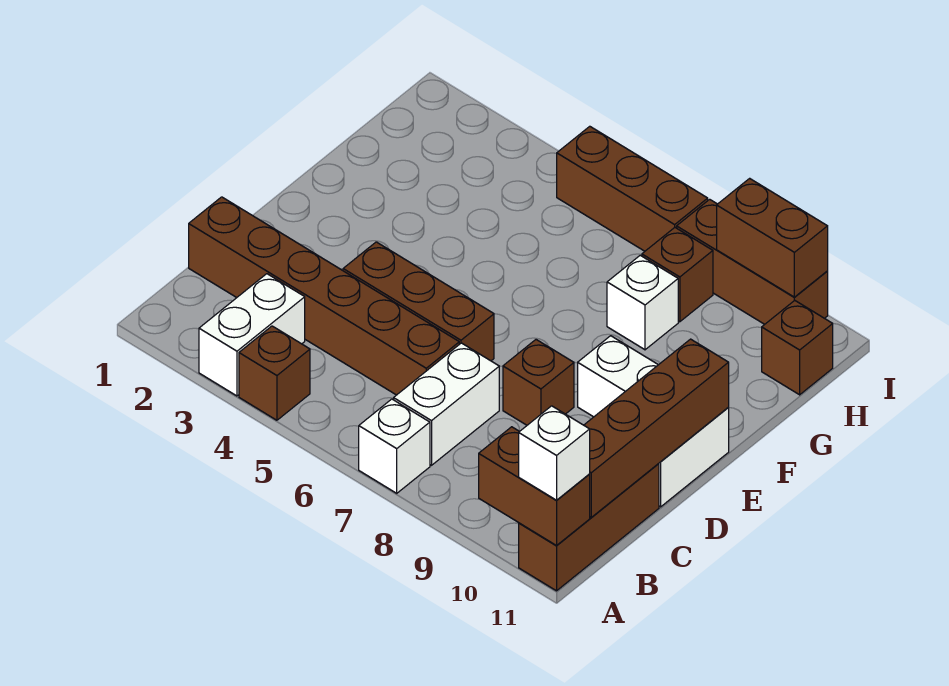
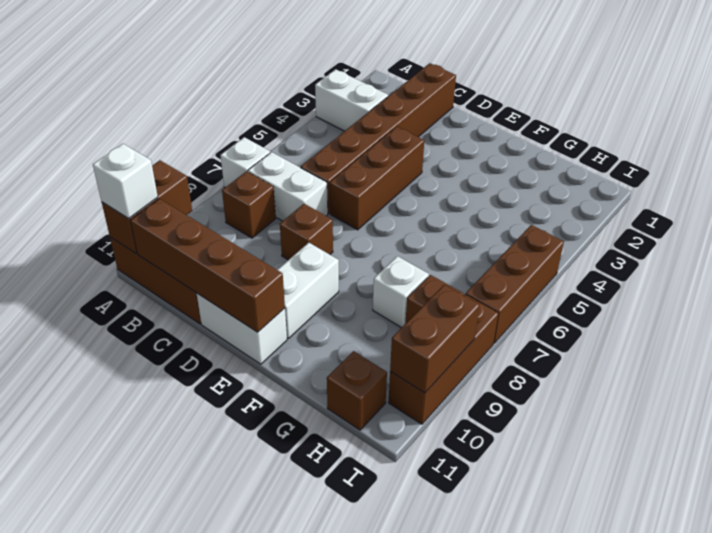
brown 1x1 brick [239,326,310,420] -> brown 1x1 brick moved to [222,171,276,238]

